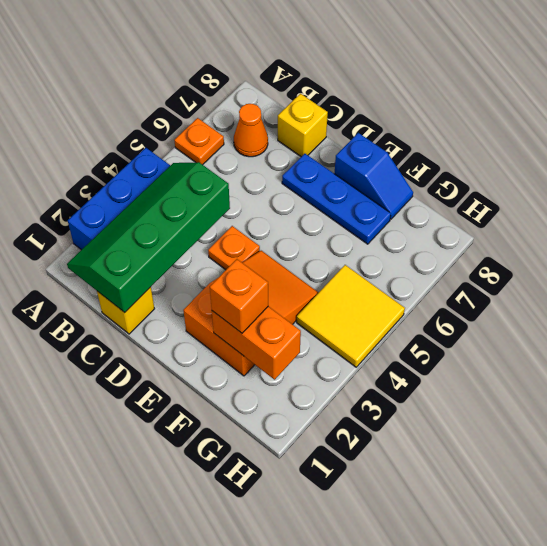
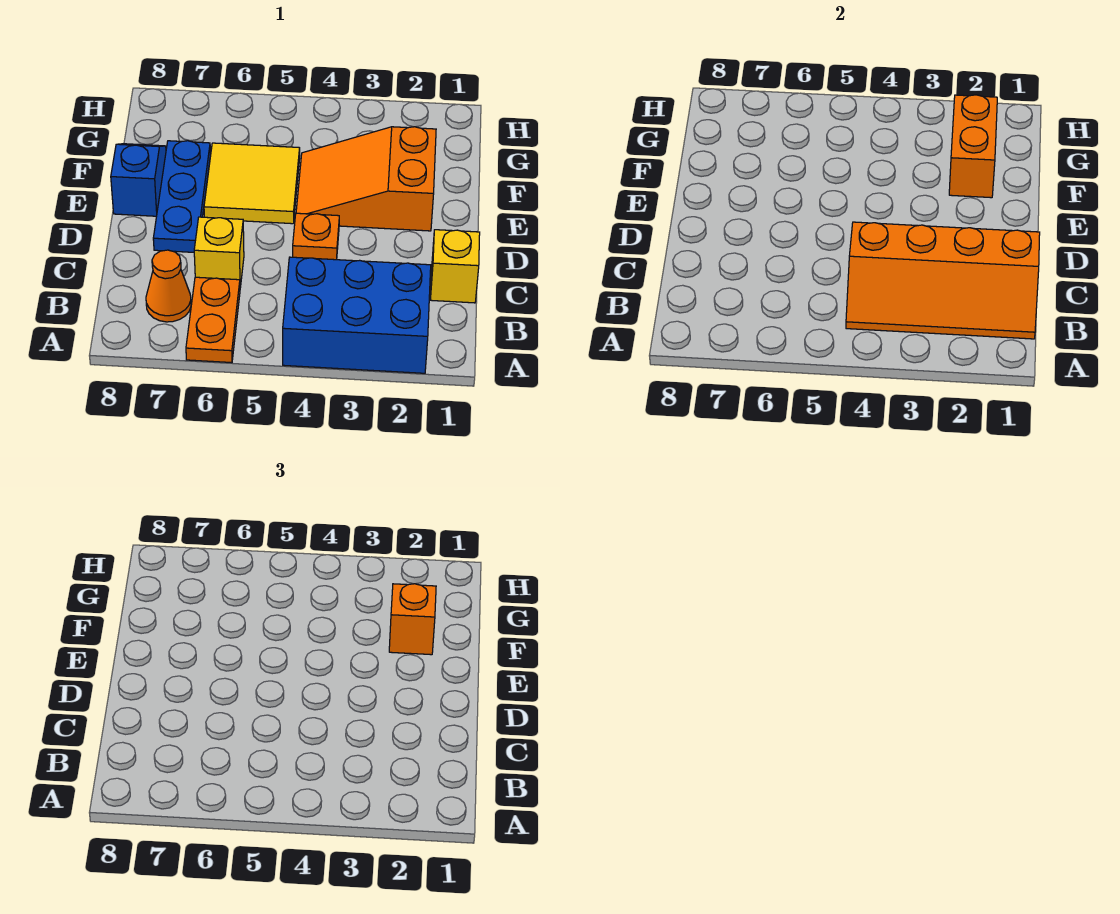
orange 1x1 plate [174,118,224,165] -> orange 1x2 plate [186,277,240,363]
green 2x4 slope [67,162,230,313] -> orange 2x4 slope [846,222,1040,339]
yellow 1x1 brick [278,94,328,157] -> yellow 1x1 brick moved to [194,217,244,287]
yellow 2x2 tile [297,265,405,367] -> yellow 2x2 tile moved to [204,143,300,224]

